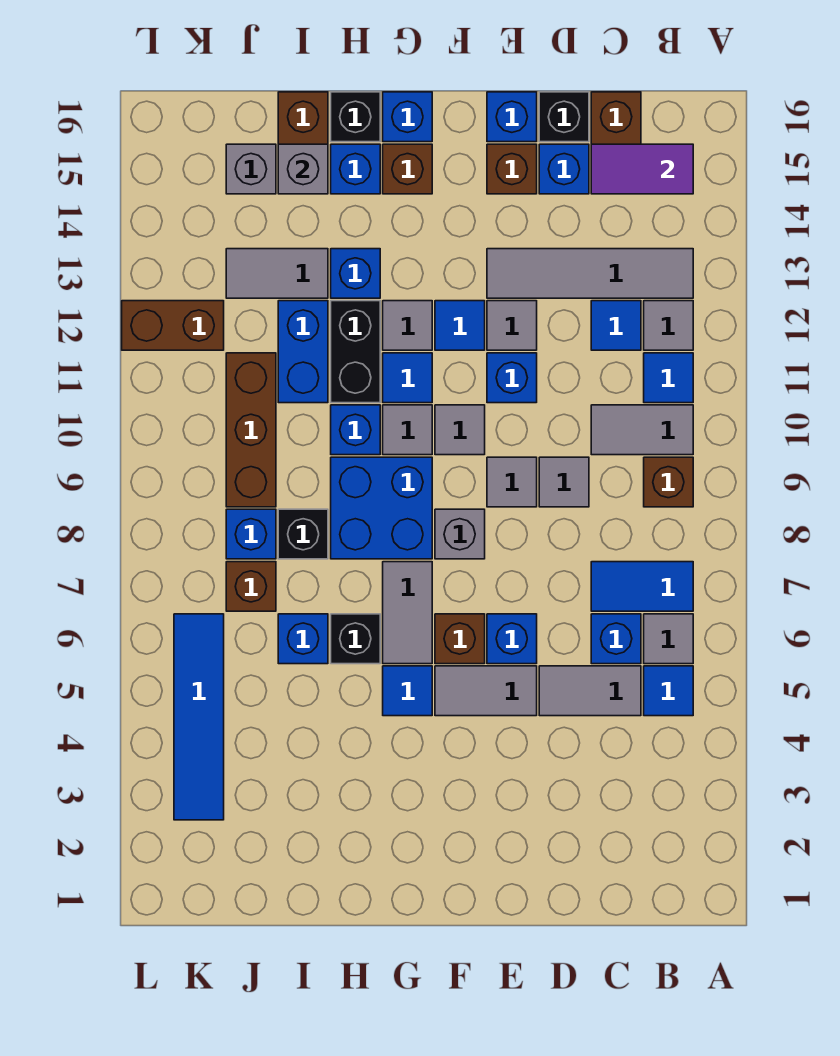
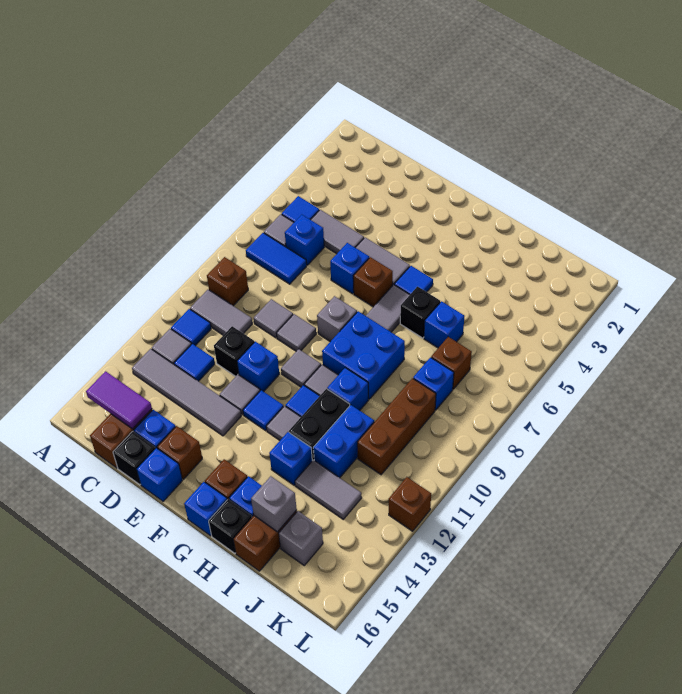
black 1x1 brick [278,509,328,559] -> black 1x1 brick moved to [214,326,254,376]
blue 1x4 tile [174,614,224,820] -> none
brown 1x2 brick [122,301,224,350] -> brown 1x1 brick [389,477,431,531]

